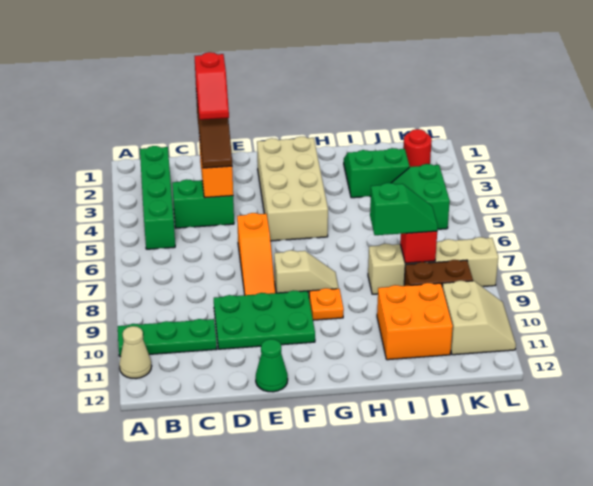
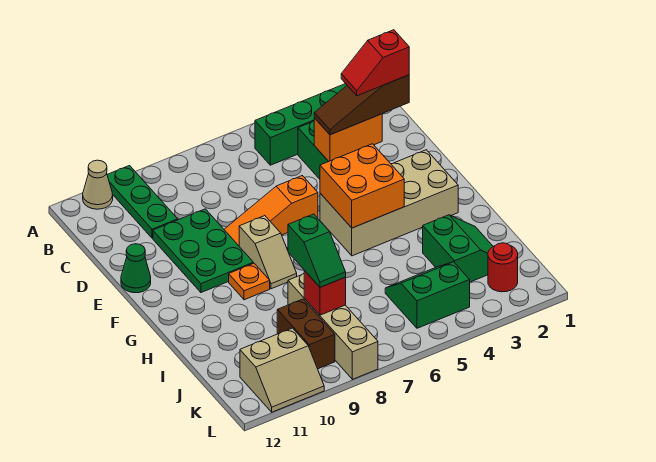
orange 2x2 brick [377,283,453,360] -> orange 2x2 brick moved to [320,144,404,228]

